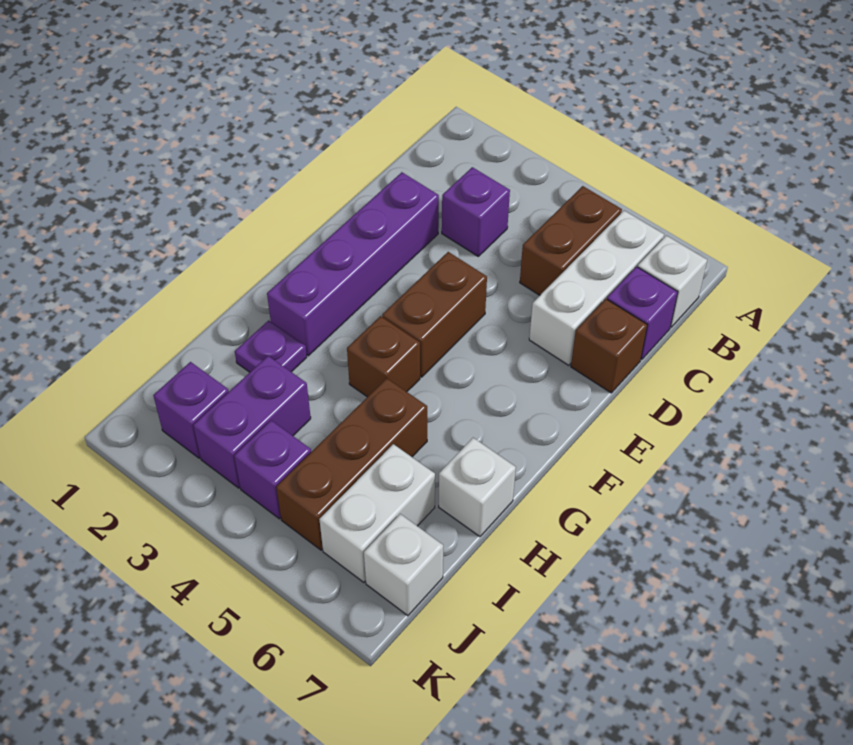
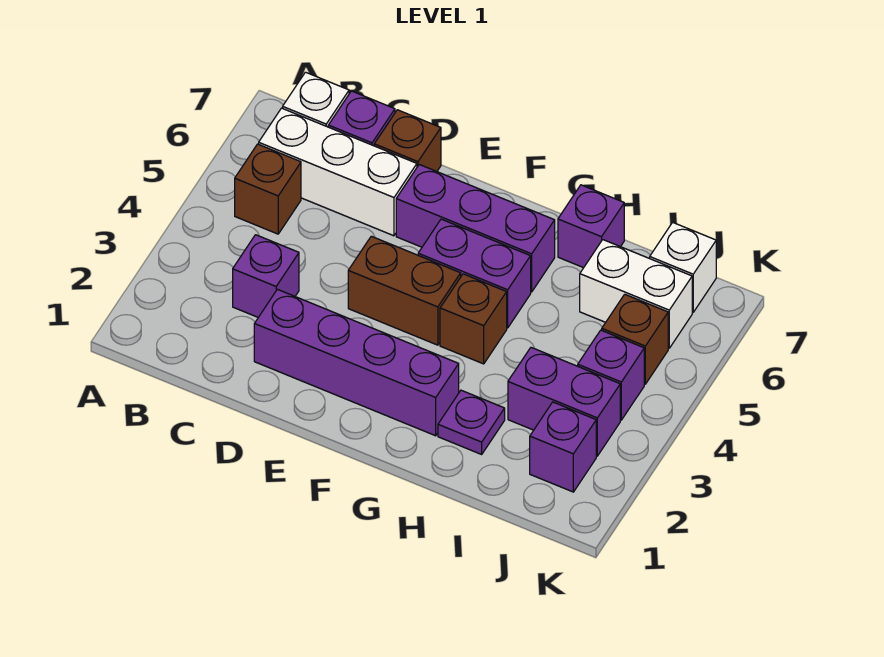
brown 1x2 brick [520,186,622,295] -> brown 1x1 brick [235,144,301,234]
none -> purple 1x3 brick [396,165,555,292]
none -> purple 1x2 brick [418,219,531,328]
brown 1x3 brick [276,378,427,550] -> brown 1x1 brick [602,294,668,384]
white 1x1 brick [439,438,516,537] -> purple 1x1 brick [558,185,624,268]

